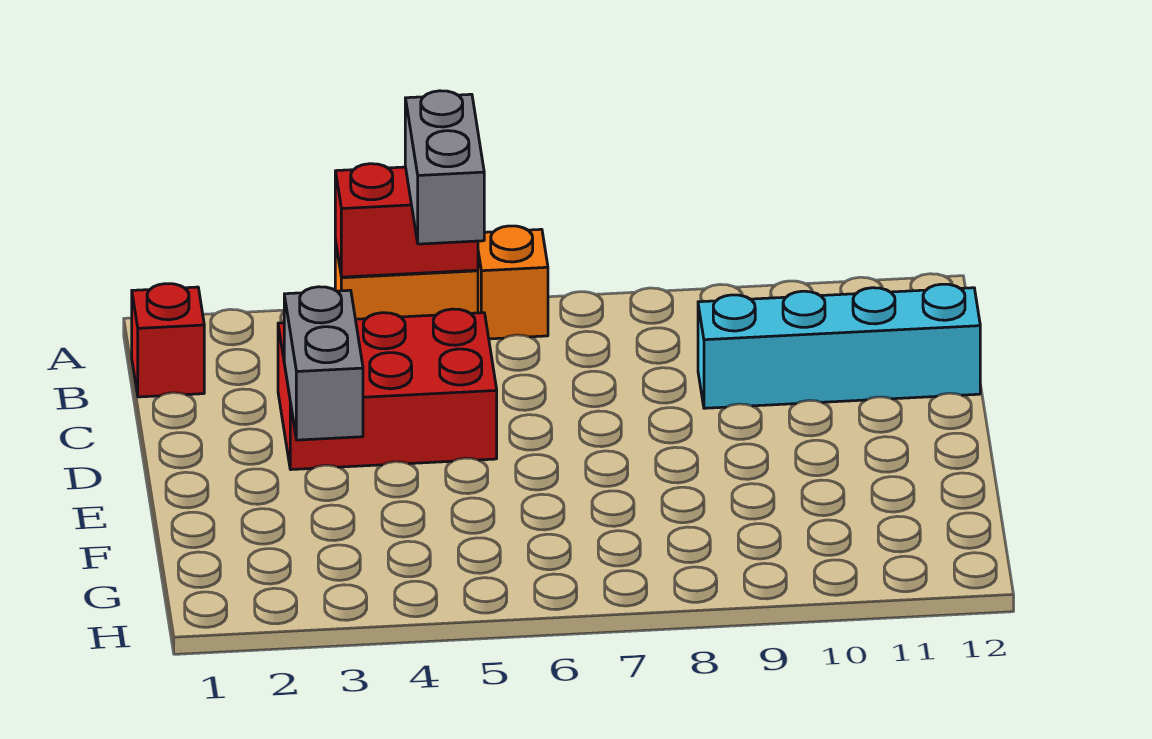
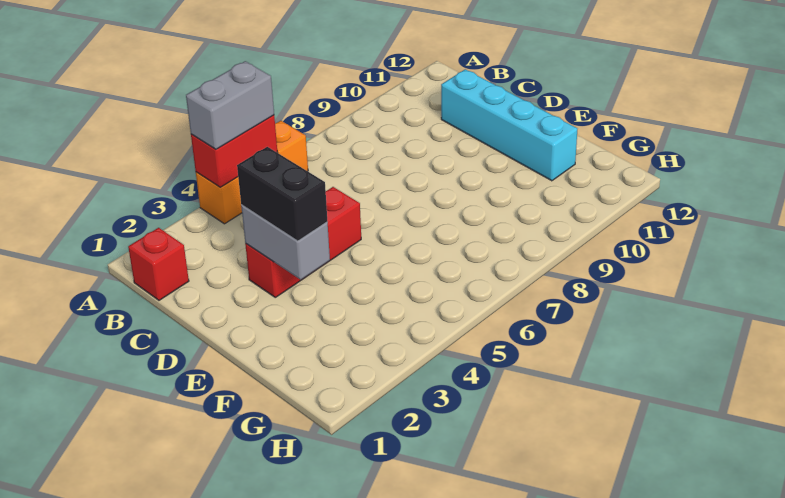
grey 1x2 brick [405,91,484,244] -> grey 1x2 brick turned to [186,61,274,149]
red 2x3 brick [278,309,497,470] -> red 1x3 brick [245,187,361,297]
cyan 1x4 brick [698,284,980,408] -> cyan 1x4 brick turned to [441,69,577,181]
none -> black 1x2 brick [237,147,327,241]

